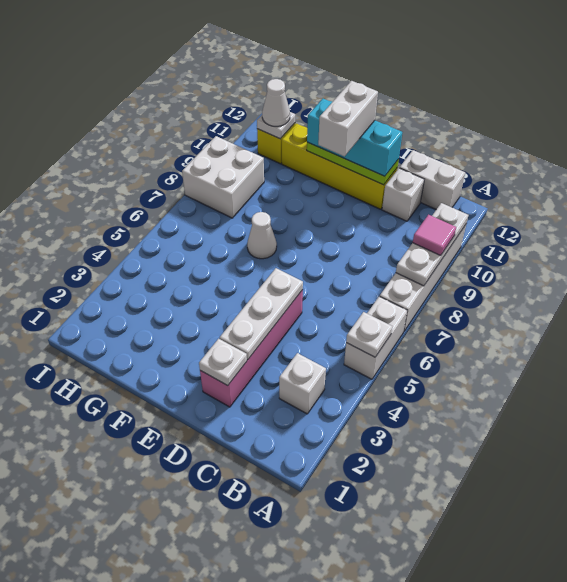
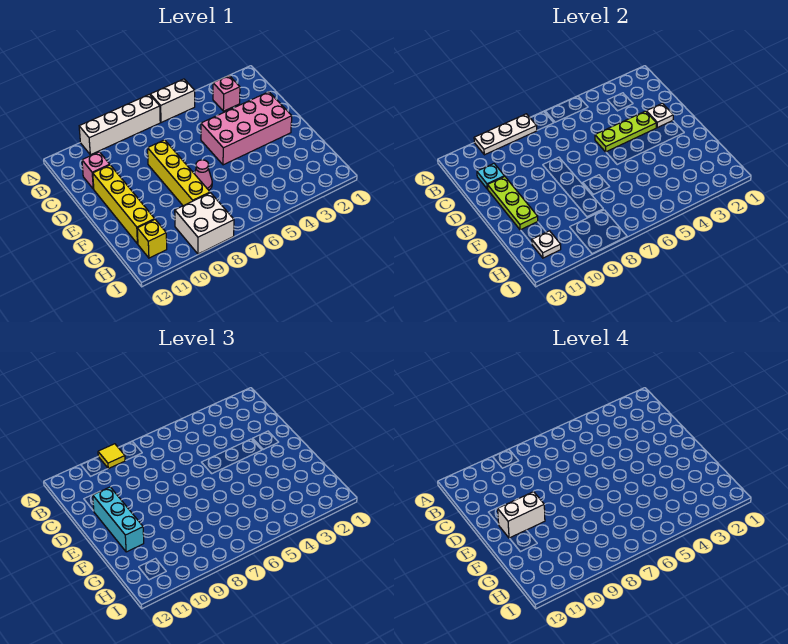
white 1x1 plate [346,312,392,357] -> none
pink 1x1 tile [413,215,456,255] -> yellow 1x1 tile [98,444,125,469]
white 1x1 brick [279,353,326,414] -> pink 1x1 brick [213,76,240,111]
white 1x2 brick [399,150,465,209] -> none
white 1x1 brick [382,168,424,221] -> pink 1x1 brick [82,152,110,189]
none -> cyan 1x1 plate [477,164,504,189]
pink 1x4 brick [200,290,303,407] -> pink 2x4 brick [201,92,292,165]
white 1x3 plate [220,268,303,360] -> lime 1x3 plate [595,111,656,152]
none -> yellow 1x4 brick [148,140,210,206]
white 1x1 cone [247,212,277,259] -> pink 1x1 cone [195,160,212,190]
white 1x1 cone [262,79,290,126] -> none

